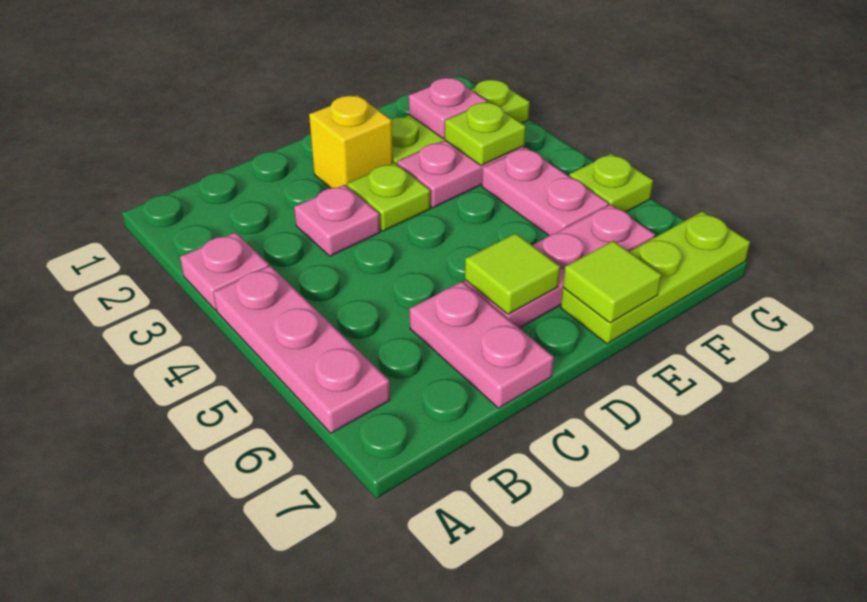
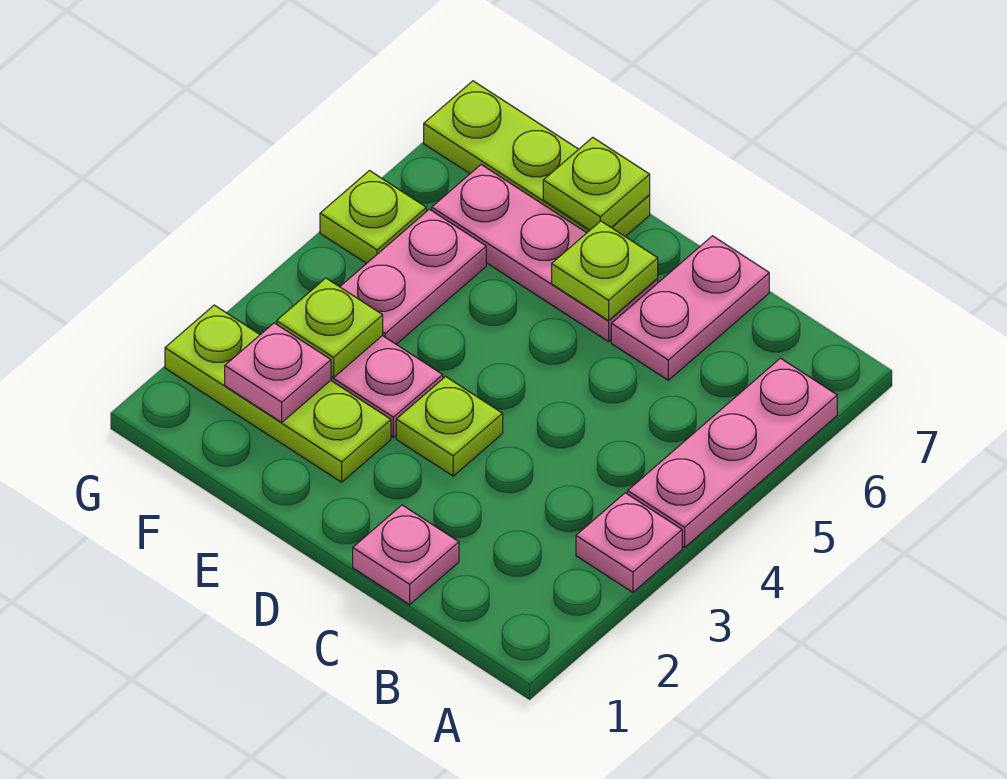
pink 1x1 plate [294,185,380,256] -> pink 1x1 plate moved to [353,505,459,604]
yellow 1x1 brick [309,95,393,188] -> none
lime 1x1 tile [465,233,560,314] -> lime 1x1 plate [552,221,658,321]
lime 1x1 tile [563,241,661,323] -> lime 1x1 plate [543,137,650,230]

